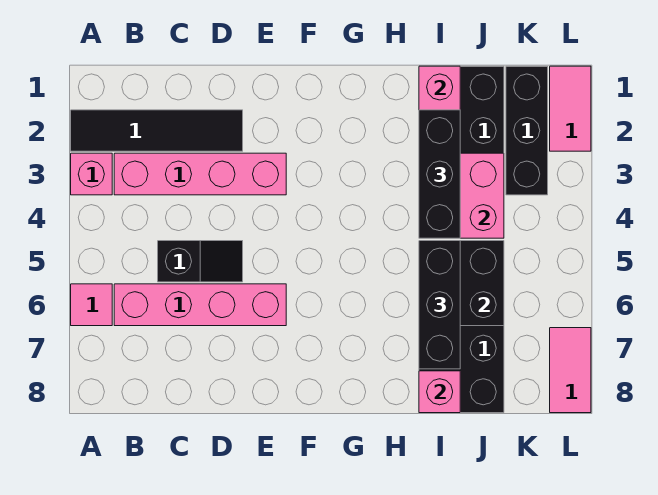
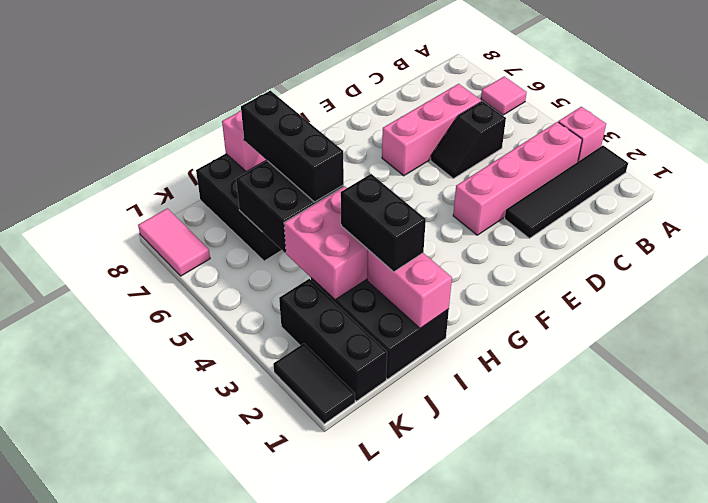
pink 1x4 brick [114,284,286,326] -> pink 1x3 brick [382,84,481,176]
black 1x3 brick [419,110,460,238] -> black 1x2 brick [341,174,426,272]
pink 1x2 tile [550,66,591,151] -> black 1x2 tile [273,343,355,424]

